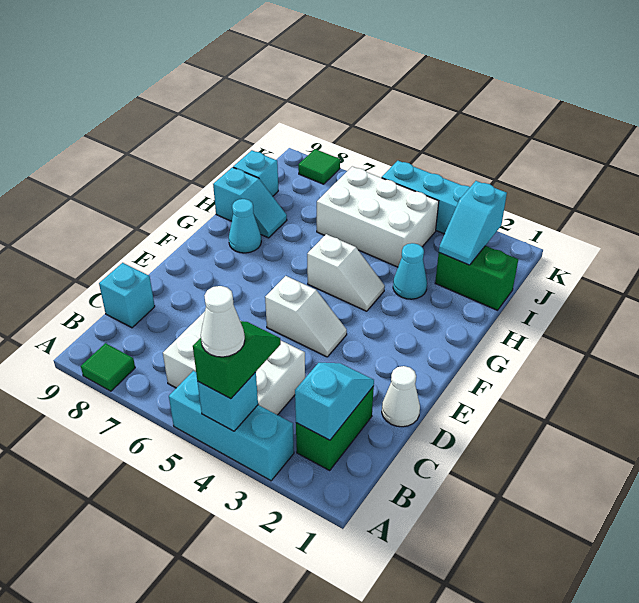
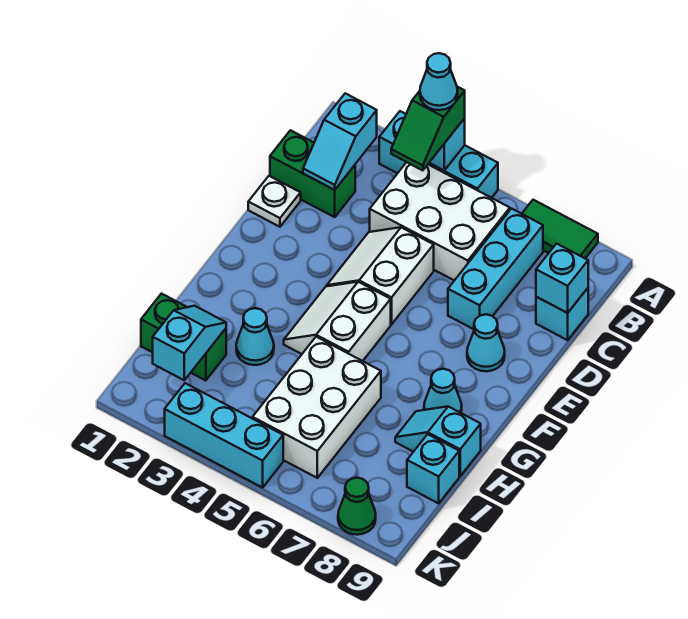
white 1x1 cone [201,286,245,357] -> cyan 1x1 cone [420,53,458,110]
green 1x1 tile [81,343,135,391] -> green 1x2 tile [522,200,598,258]
green 1x2 brick [296,386,374,470] -> green 1x2 brick turned to [270,130,355,217]
none -> cyan 1x3 brick [448,209,543,329]
none -> cyan 1x1 brick [536,244,588,313]
white 1x1 cone [382,366,420,427] -> white 1x1 plate [248,176,301,227]
white 1x2 slope [265,276,347,357] -> white 2x2 slope [327,227,434,324]
none -> cyan 1x1 cone [467,314,505,371]
white 1x2 slope [307,234,385,311] -> white 2x2 slope [284,282,391,361]
white 2x3 brick [317,166,439,267] -> white 2x3 brick turned to [253,337,381,478]
green 1x1 tile [298,149,340,184] -> green 1x1 cone [338,478,376,535]

